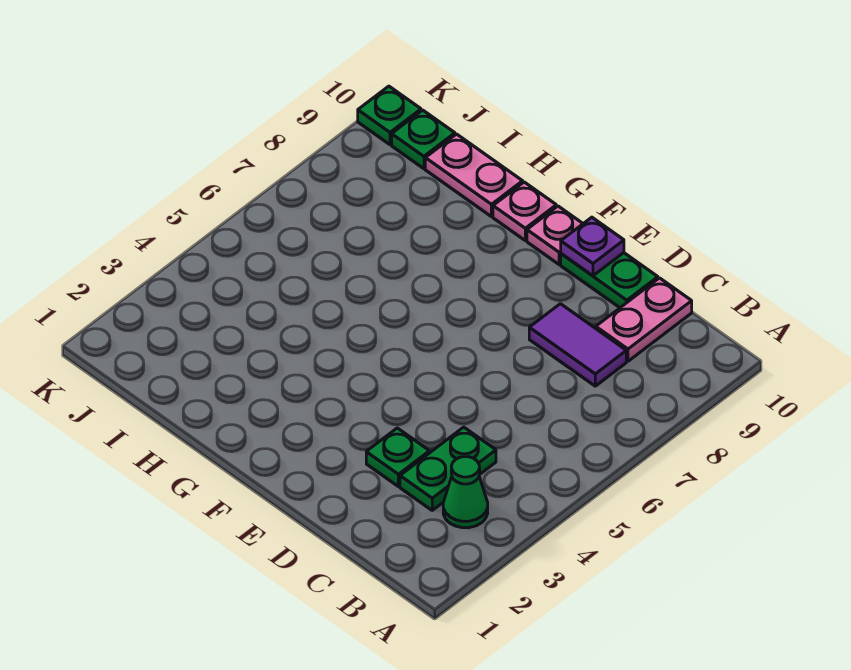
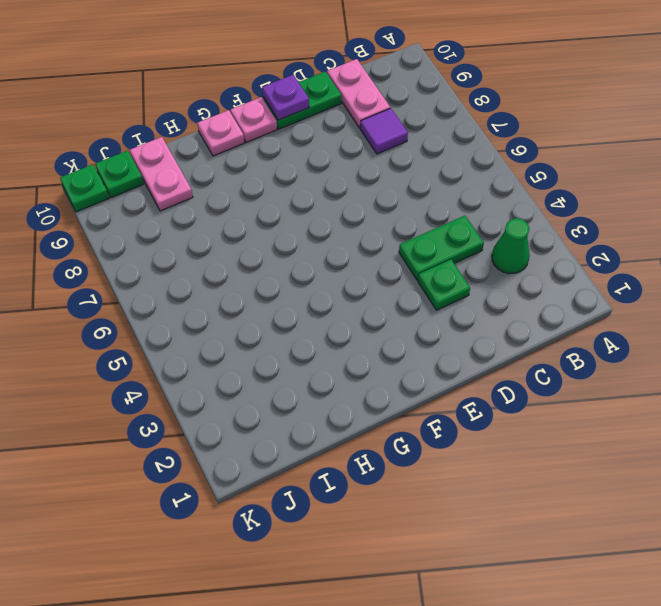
green 1x2 plate [400,427,496,510] -> green 1x2 plate turned to [399,216,484,280]
purple 1x2 tile [529,304,626,386] -> purple 1x1 tile [360,108,408,154]
pink 1x2 plate [425,134,523,217] -> pink 1x2 plate turned to [130,137,193,211]

